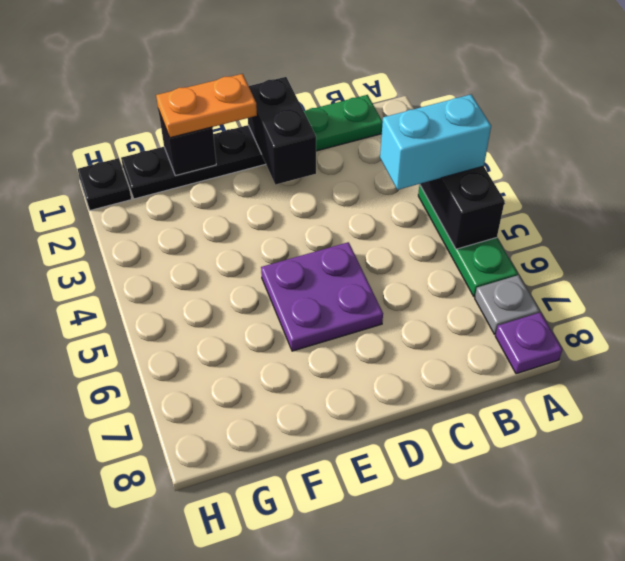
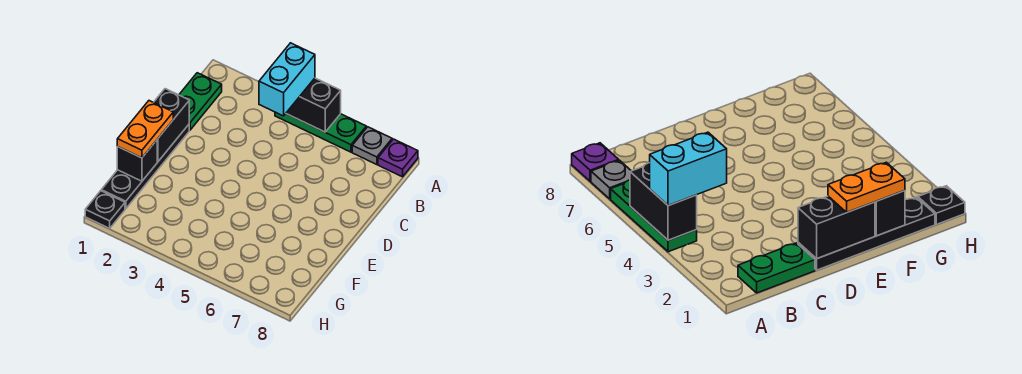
black 1x2 brick [248,77,316,185] -> black 1x2 brick turned to [154,89,189,162]
purple 2x2 plate [261,242,383,351] -> none

